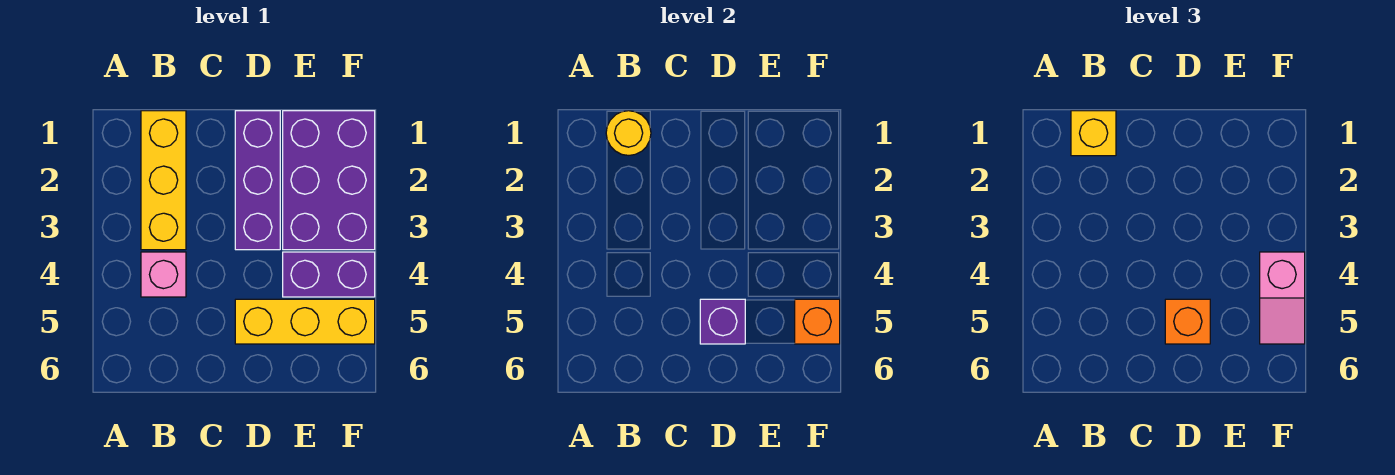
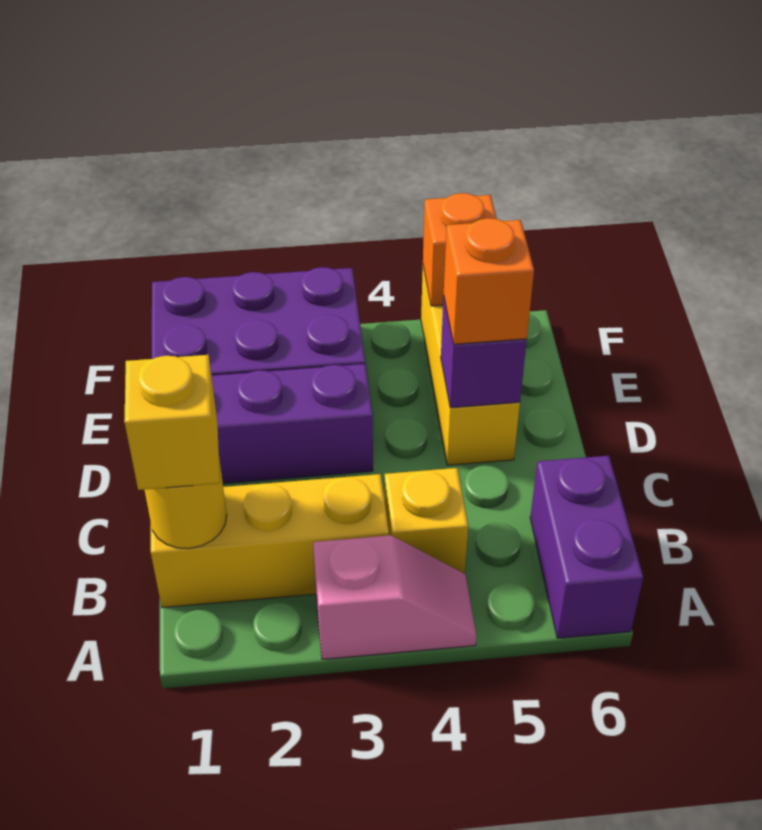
pink 1x1 brick [141,252,186,297] -> yellow 1x1 brick [385,468,468,574]
purple 1x2 brick [283,252,375,297] -> purple 1x2 brick moved to [530,456,643,638]
pink 1x2 slope [1260,252,1305,344] -> pink 1x2 slope moved to [313,535,476,659]

